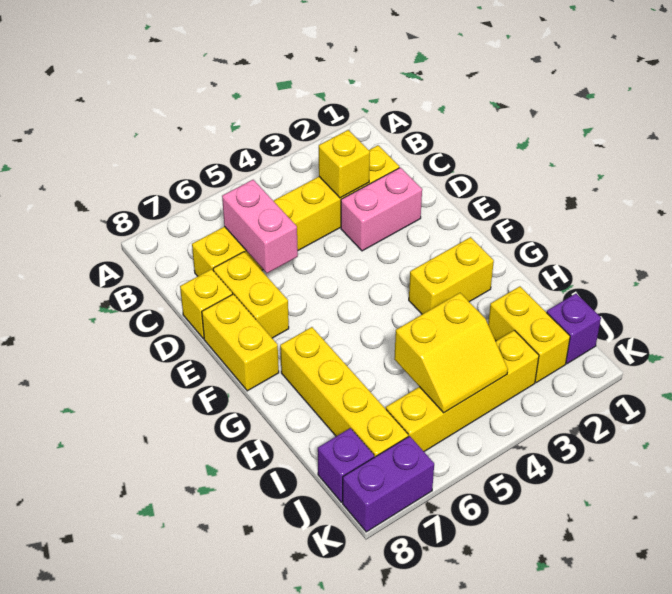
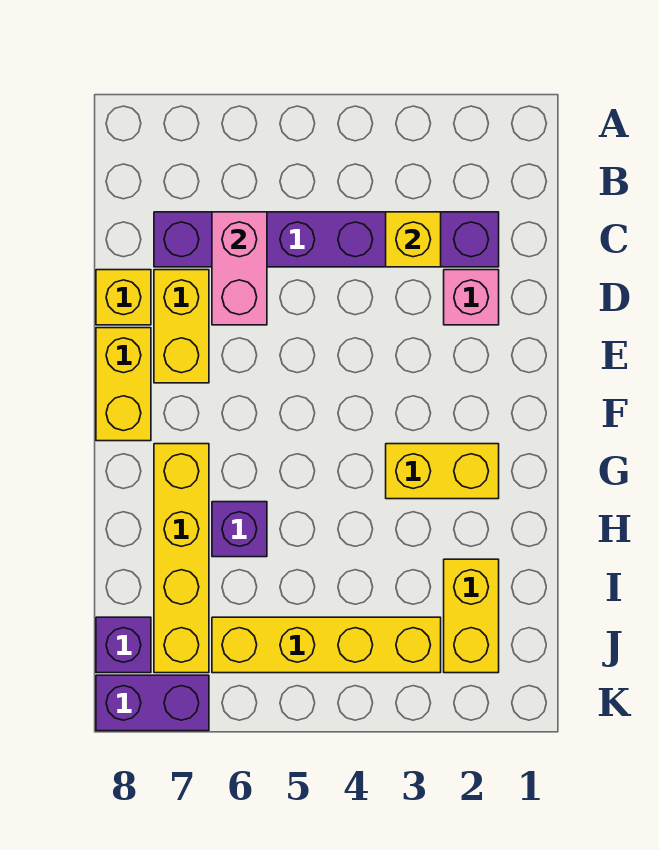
yellow 1x6 brick [192,145,399,276] -> purple 1x6 brick [154,212,499,267]
pink 1x2 brick [341,168,422,251] -> pink 1x1 brick [444,270,499,325]
yellow 2x2 slope [394,293,508,413] -> none
purple 1x1 brick [547,294,601,364] -> purple 1x1 brick moved to [212,502,267,557]

